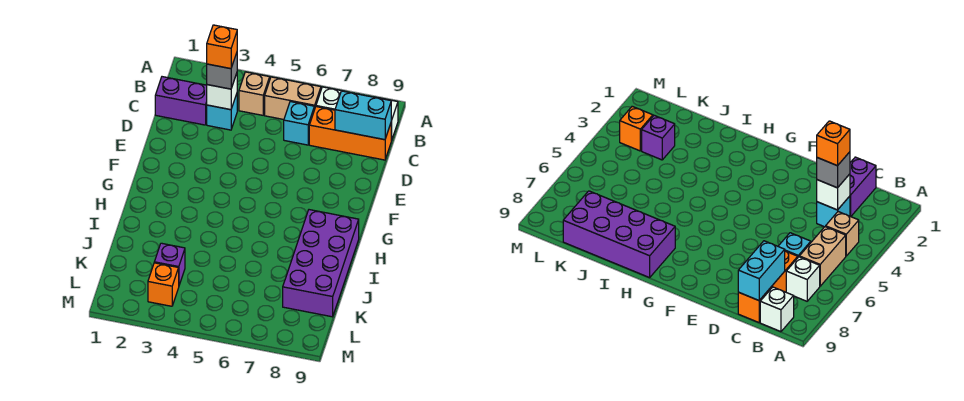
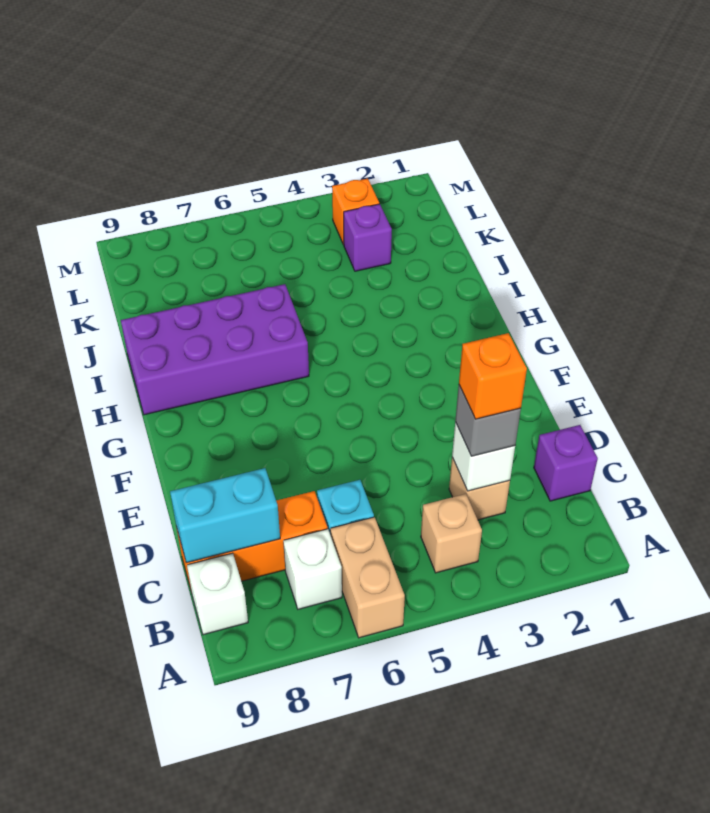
tan 1x2 brick [265,77,321,119] -> tan 1x2 brick turned to [330,517,405,638]
purple 1x2 brick [155,77,207,125] -> purple 1x1 brick [534,425,598,501]
cyan 1x1 brick [207,94,237,130] -> tan 1x1 brick [449,458,510,520]
purple 2x4 brick [283,210,359,317] -> purple 2x4 brick turned to [121,284,309,415]

